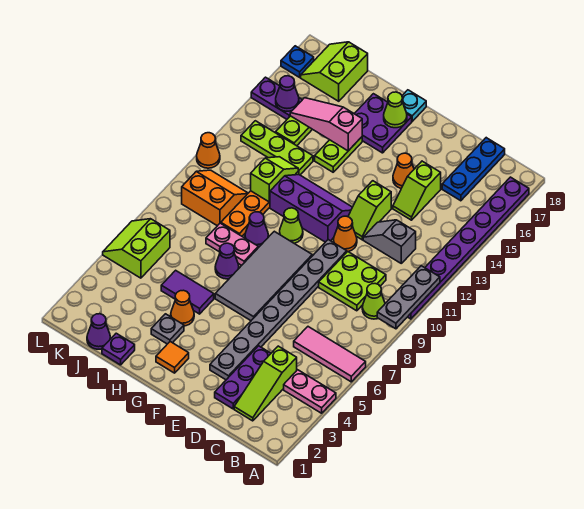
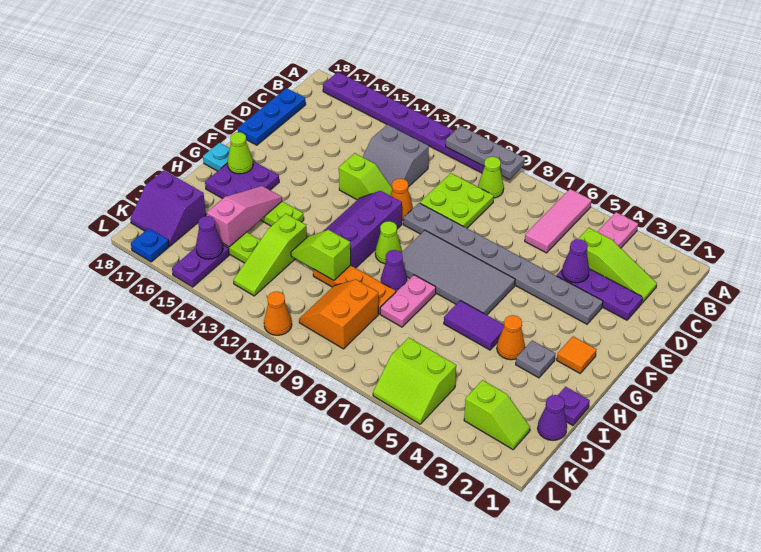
grey 1x2 slope [363,220,416,263] -> grey 2x2 slope [363,125,429,187]
blue 1x3 plate [442,138,505,201] -> blue 1x3 plate turned to [238,88,305,145]
lime 1x2 slope [393,161,441,220] -> lime 1x2 slope moved to [464,380,530,449]
orange 1x1 cone [393,153,414,188] -> none
purple 1x2 tile [161,270,214,314] -> purple 1x2 tile turned to [444,300,504,350]
purple 1x1 cone [215,243,239,279] -> purple 1x1 cone moved to [562,239,589,283]
pink 1x3 slope [290,98,362,151] -> pink 1x3 slope turned to [207,186,282,247]
lime 1x3 plate [241,121,313,175] -> lime 1x3 slope [234,214,307,296]
lime 2x2 slope [301,42,368,101] -> purple 2x2 slope [130,171,206,246]

